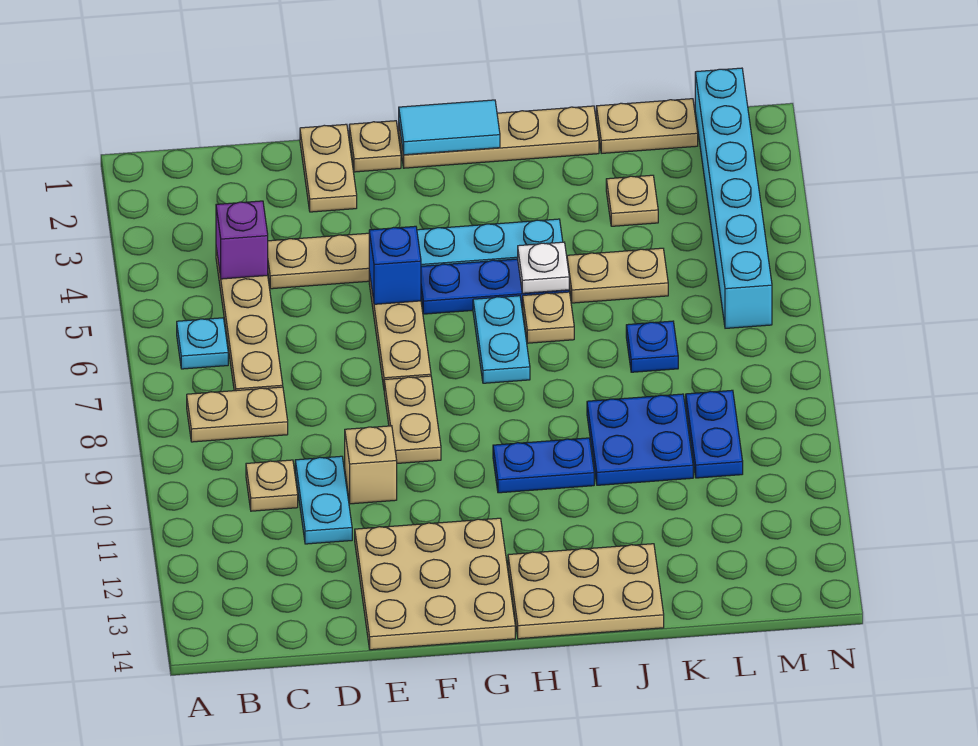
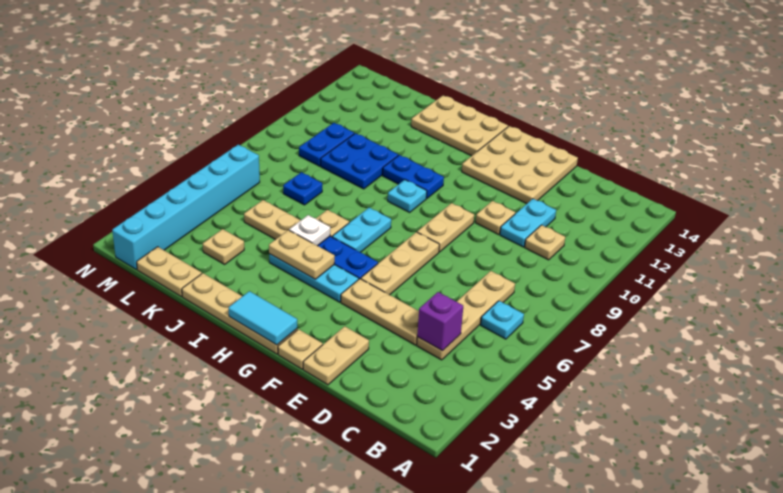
tan 1x2 plate [187,387,288,442] -> tan 1x2 plate moved to [269,230,335,279]
tan 1x1 brick [345,426,397,504] -> tan 1x1 plate [476,201,515,235]
blue 1x1 brick [369,226,421,304] -> none
none -> cyan 1x1 plate [388,180,427,212]

